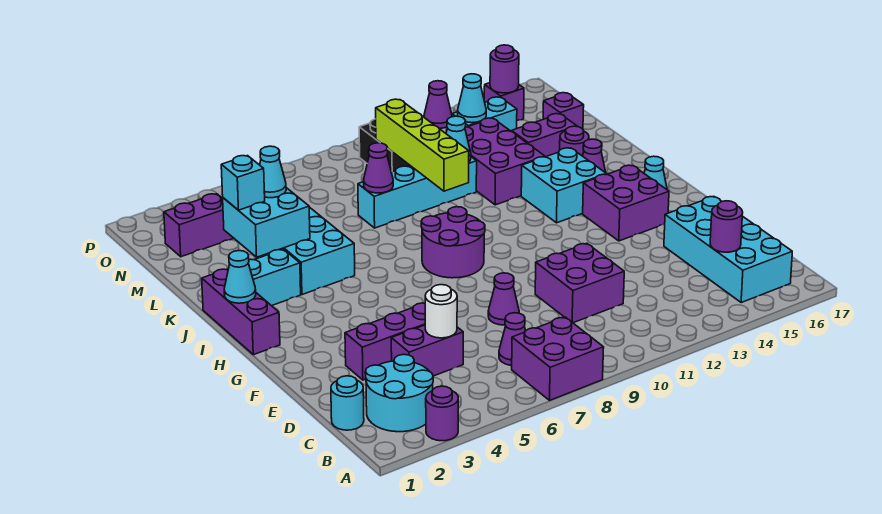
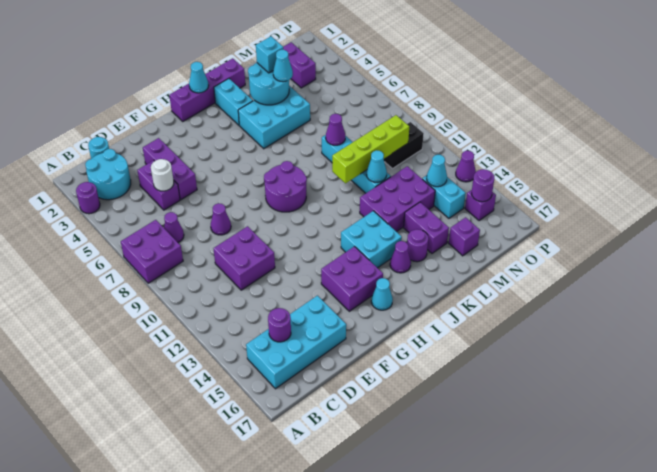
purple 1x3 brick [202,269,280,355] -> purple 1x4 brick [169,58,245,121]
cyan 2x2 brick [223,188,310,257] -> cyan 2x2 round brick [248,63,289,105]

